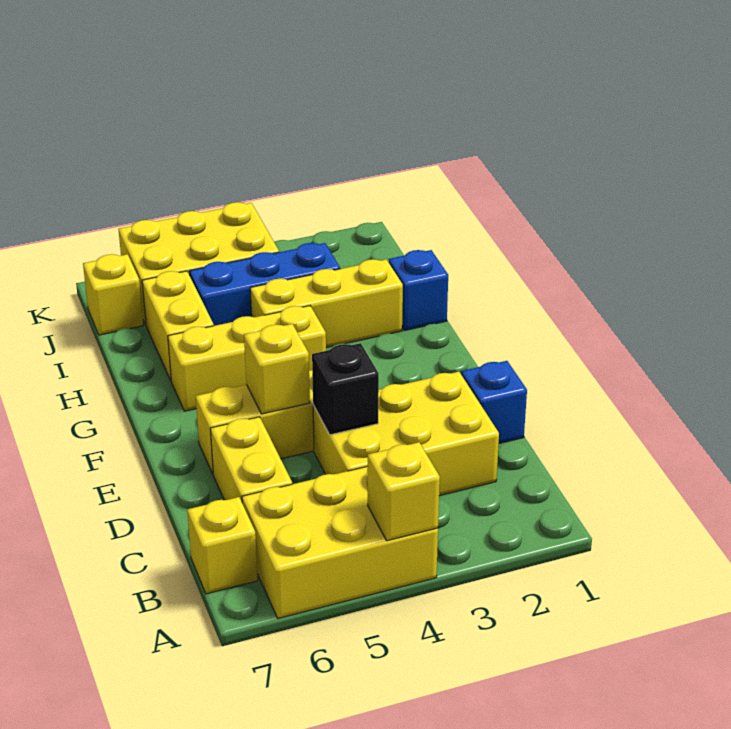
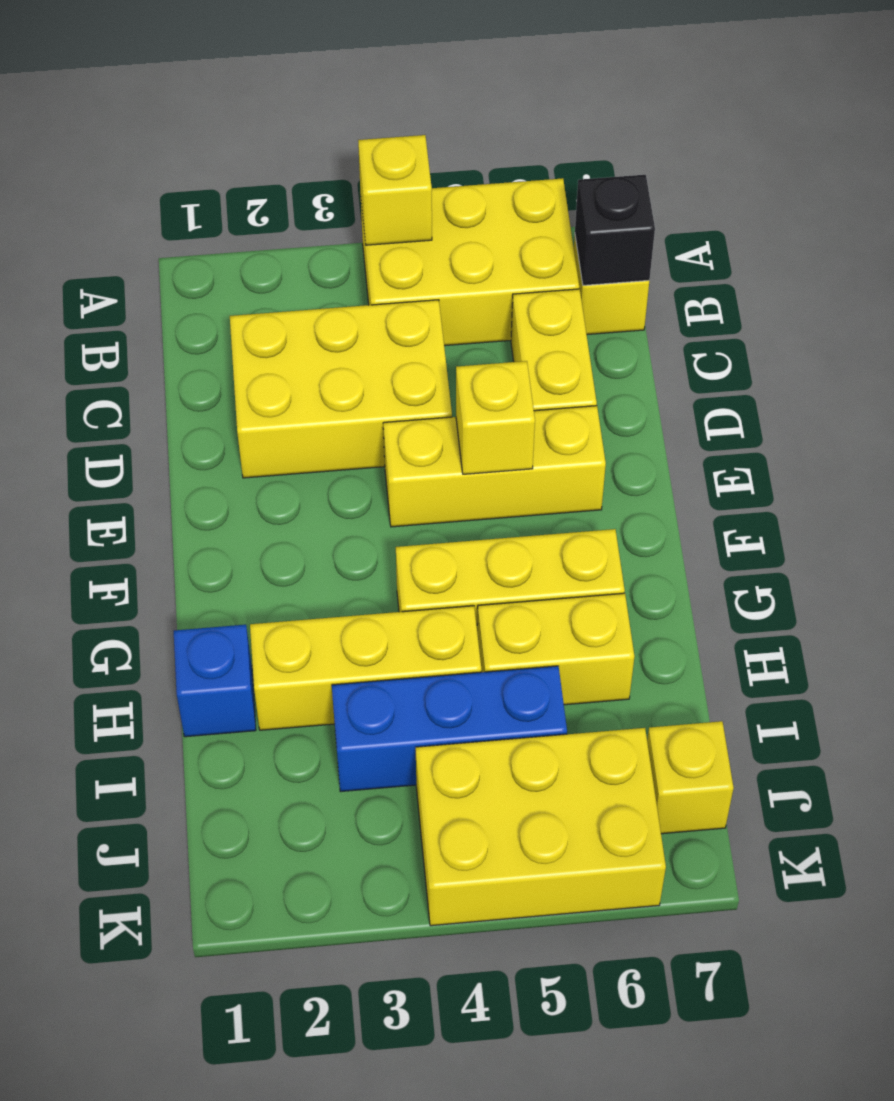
blue 1x1 brick [461,361,527,443] -> none
black 1x1 brick [312,343,379,435] -> black 1x1 brick moved to [575,175,655,285]
yellow 1x2 brick [142,271,214,380] -> yellow 1x2 brick turned to [477,593,635,705]

